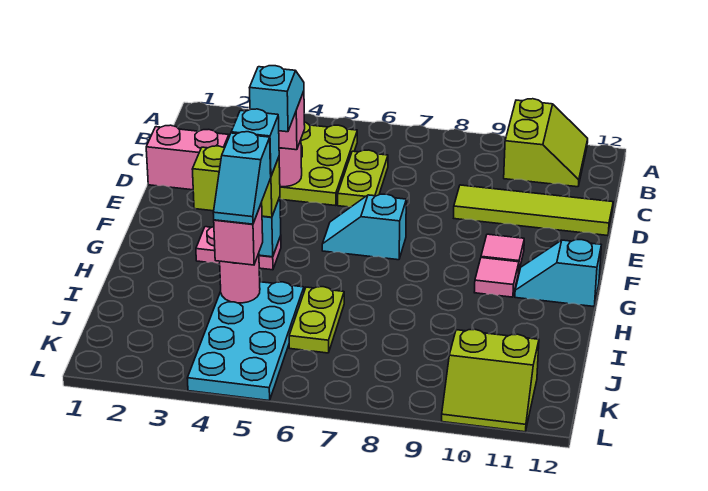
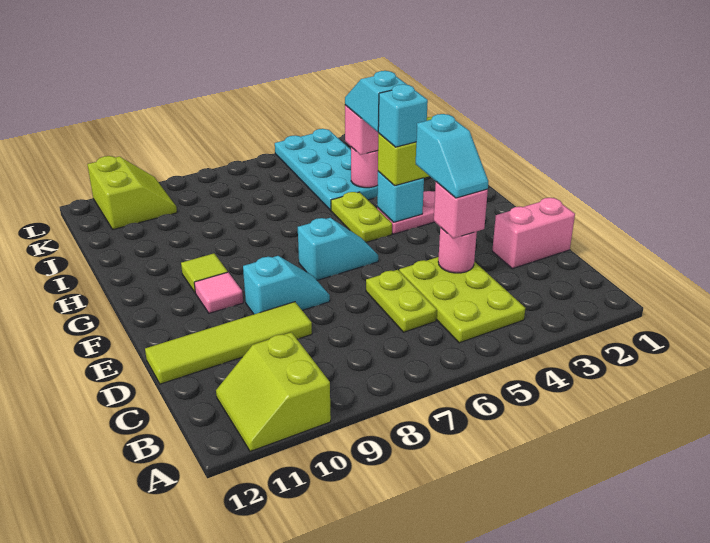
pink 1x1 tile [474,258,519,297] -> lime 1x1 tile [181,253,228,292]
cyan 1x2 slope [515,240,601,307] -> cyan 1x2 slope moved to [243,256,330,314]
lime 1x2 plate [289,287,344,353] -> lime 1x2 plate moved to [331,192,392,242]
lime 2x2 slope [442,329,539,432] -> lime 2x2 slope turned to [87,156,177,229]

